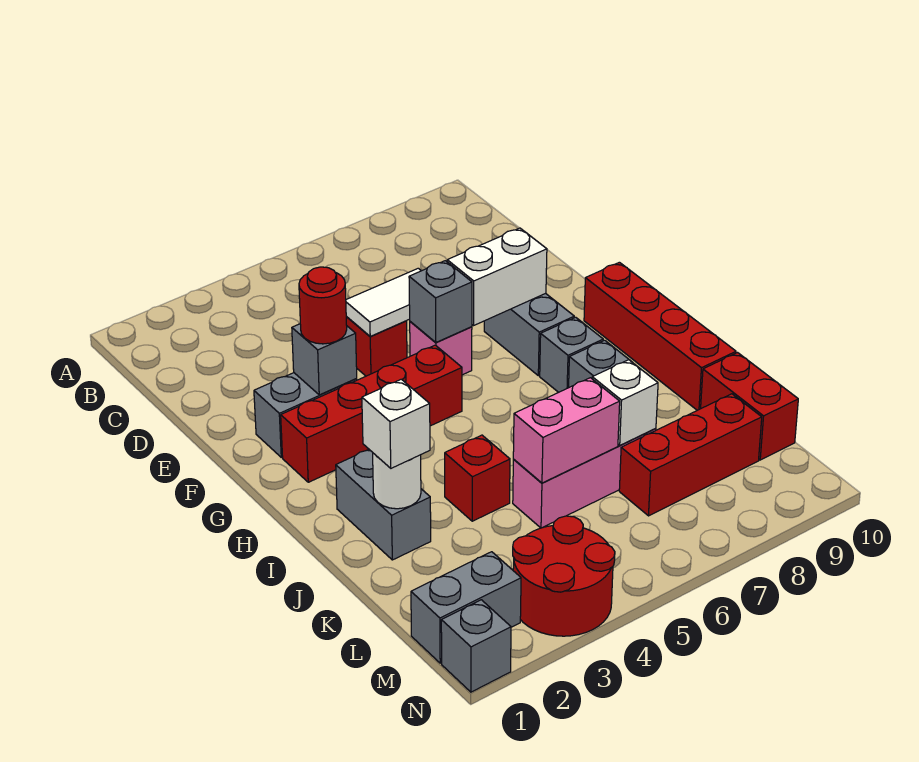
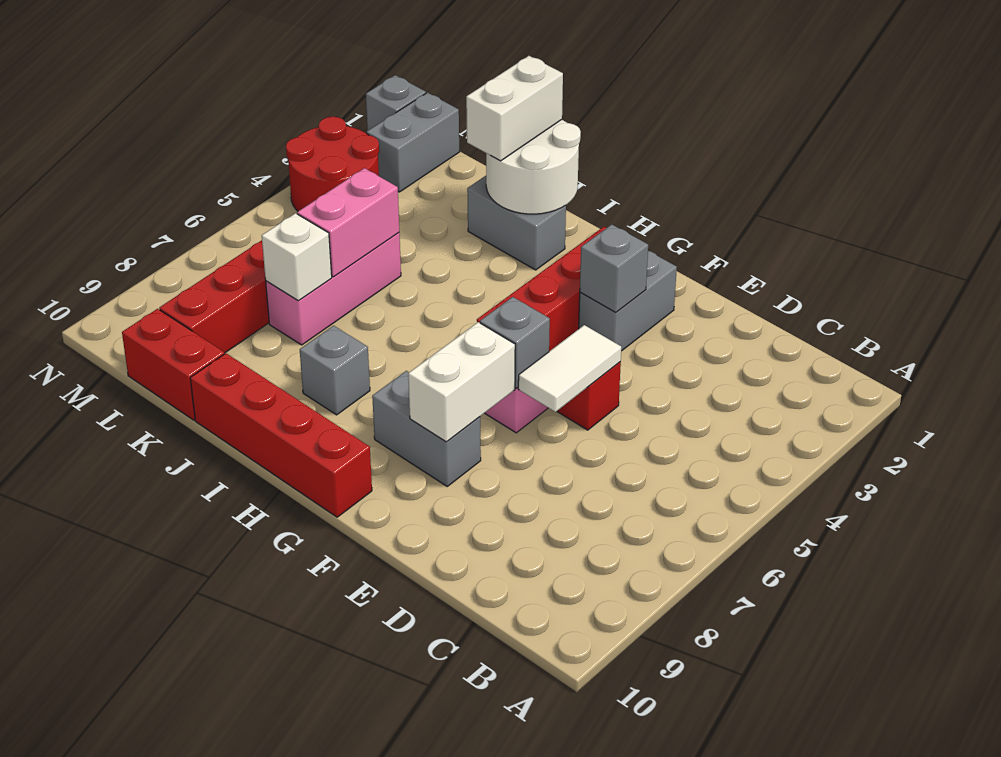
red 1x1 round brick [299,267,347,344] -> none
grey 1x1 brick [540,317,603,392] -> none
white 1x1 round brick [373,453,421,509] -> white 2x2 round brick [486,120,581,214]
white 1x1 brick [362,379,430,468] -> white 1x2 brick [466,56,563,161]
red 1x1 brick [445,435,510,521] -> none

